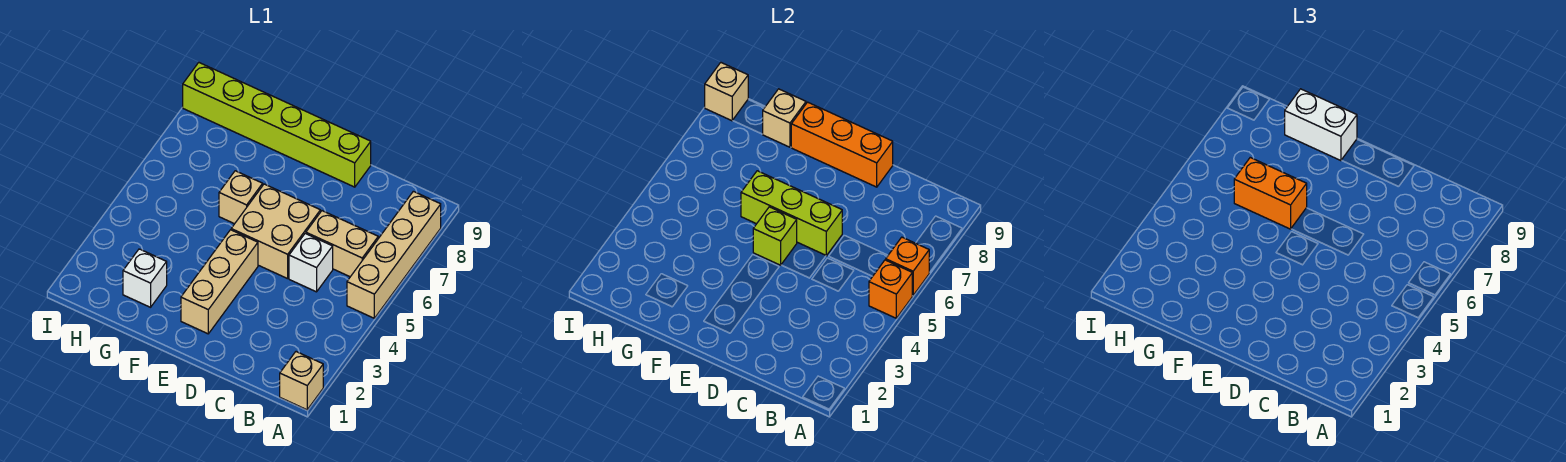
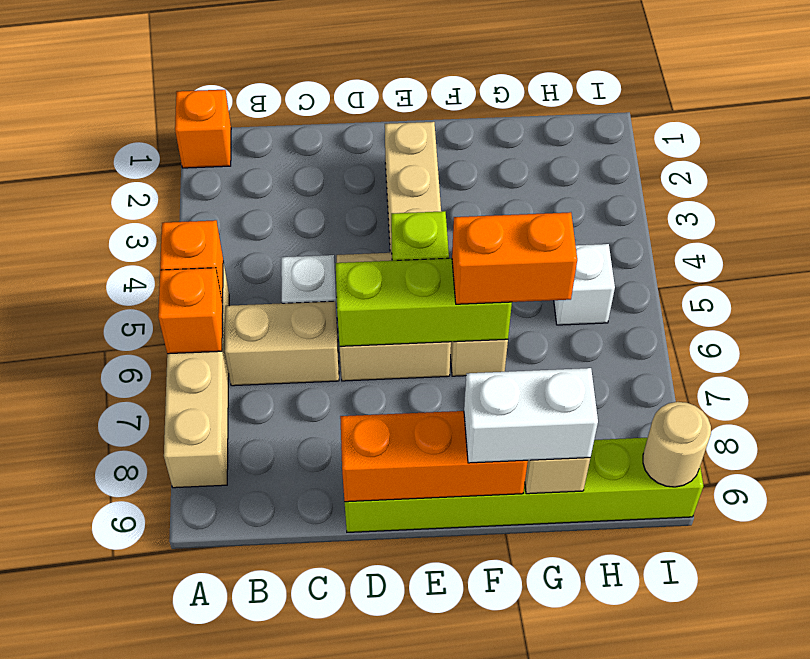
tan 1x1 brick [280,352,323,410] -> orange 1x1 brick [175,90,231,168]
white 1x1 brick [123,249,167,307] -> white 1x1 brick moved to [554,244,615,325]
tan 1x1 brick [705,63,748,121] -> tan 1x1 round brick [643,402,711,487]

